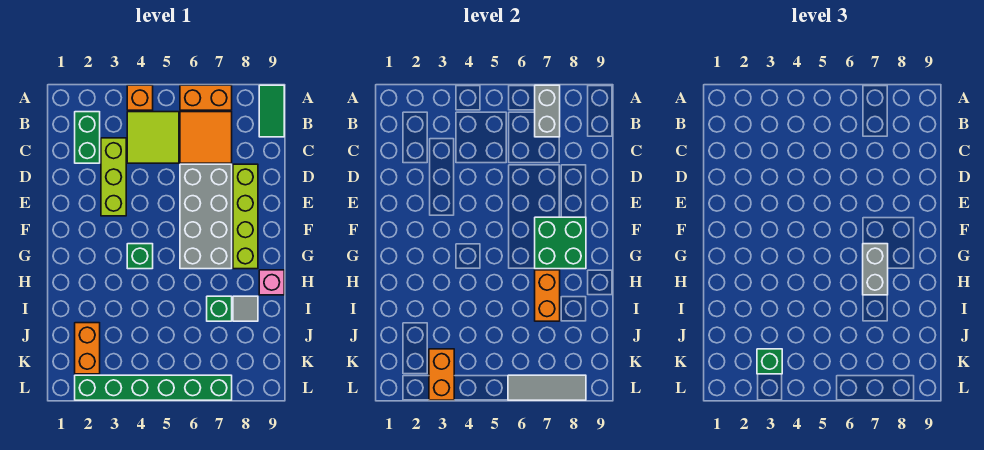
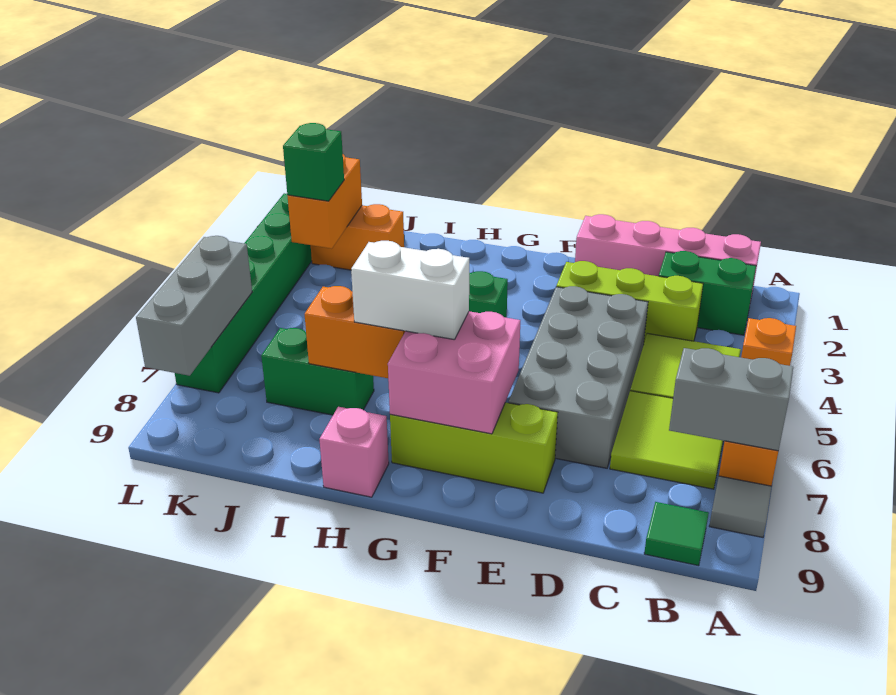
green 1x2 tile [259,85,284,137] -> green 1x1 tile [644,502,709,566]
none -> pink 1x4 brick [575,214,761,302]
orange 2x2 tile [180,112,232,163] -> lime 2x2 tile [610,391,723,489]
grey 2x4 brick [180,164,232,269] -> grey 2x4 brick turned to [509,286,648,468]
lime 1x4 brick [233,164,258,269] -> lime 1x3 brick [390,402,558,493]
green 2x2 brick [535,217,586,269] -> pink 2x2 brick [388,311,520,434]
grey 1x2 brick [863,244,888,295] -> white 1x2 brick [351,241,469,340]
green 1x1 brick [207,296,232,321] -> green 1x2 brick [261,328,374,415]
grey 1x1 tile [233,296,258,321] -> grey 1x1 tile moved to [709,476,772,537]
orange 1x2 brick [429,349,454,400] -> orange 1x2 brick turned to [287,154,362,249]
grey 1x3 tile [508,375,586,400] -> grey 1x3 brick [136,236,252,376]

